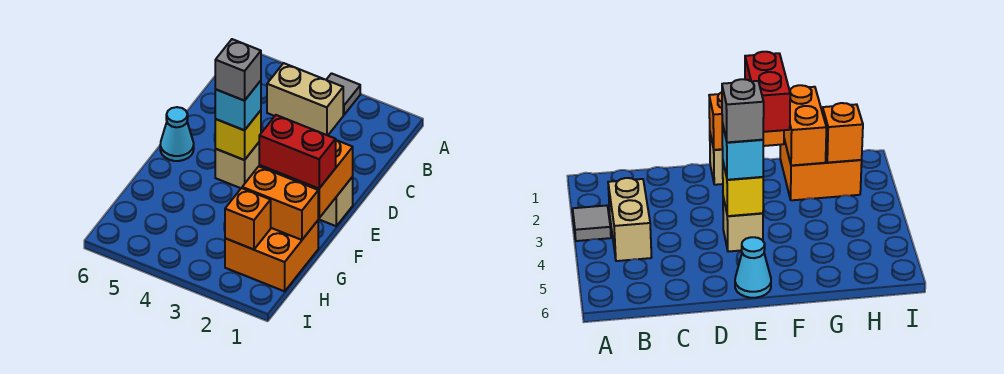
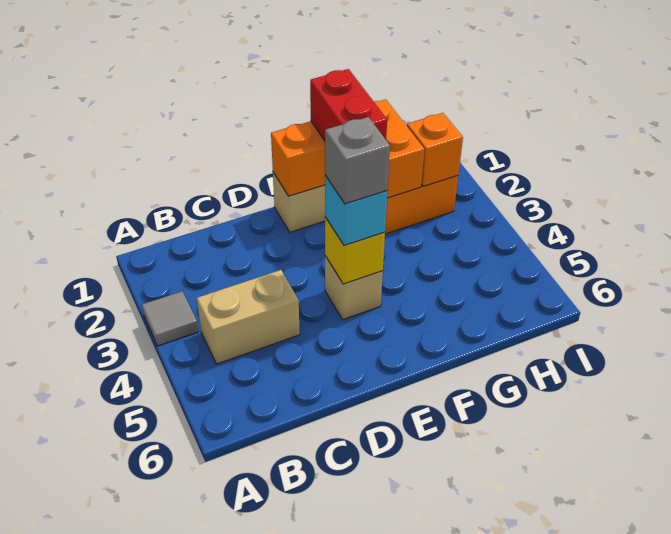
tan 1x2 brick [267,63,343,135] -> tan 1x2 brick turned to [197,270,300,364]
cyan 1x1 cone [160,107,194,161] -> none

